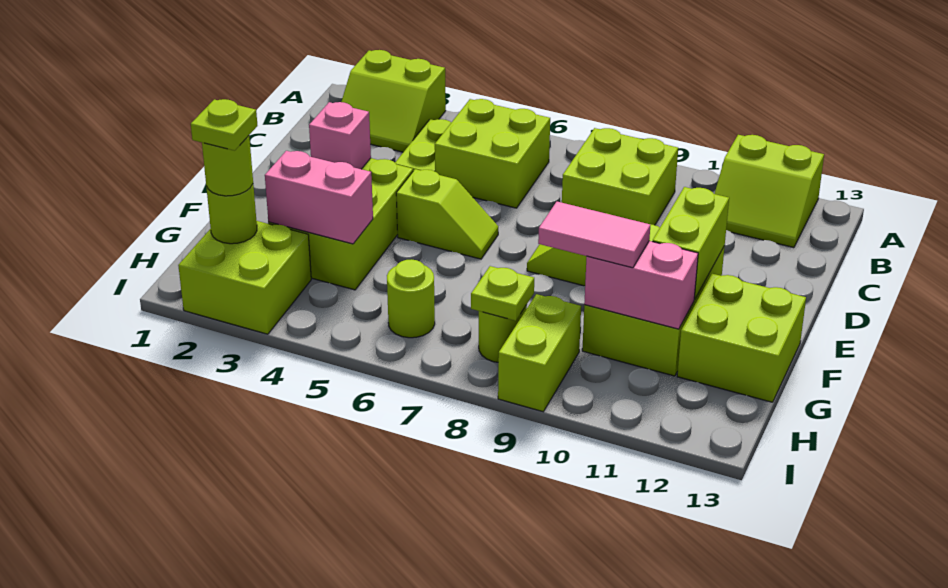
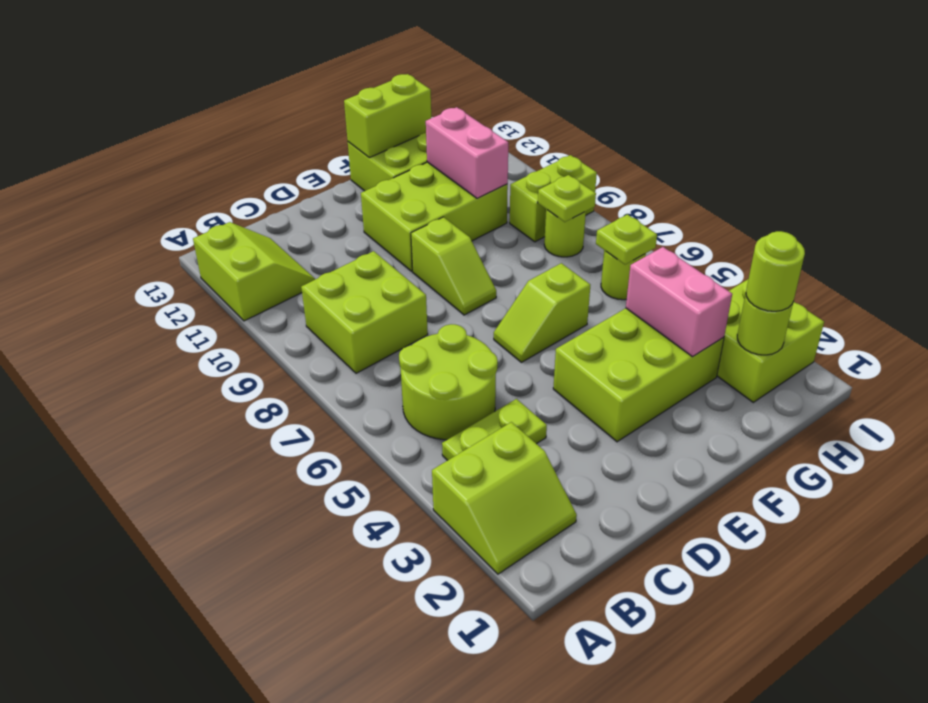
lime 2x2 slope [341,50,446,152] -> lime 2x2 slope turned to [432,422,577,574]
lime 2x2 brick [435,99,550,208] -> lime 2x2 round brick [399,324,498,440]
pink 1x1 brick [309,102,371,169] -> none
lime 1x2 slope [396,169,498,259] -> lime 1x2 slope turned to [494,263,590,362]
lime 1x2 brick [652,187,729,300] -> lime 1x2 brick moved to [344,74,431,158]
pink 1x2 tile [538,202,650,268] -> none
lime 1x1 plate [191,99,257,151] -> lime 1x1 plate moved to [596,214,657,264]

